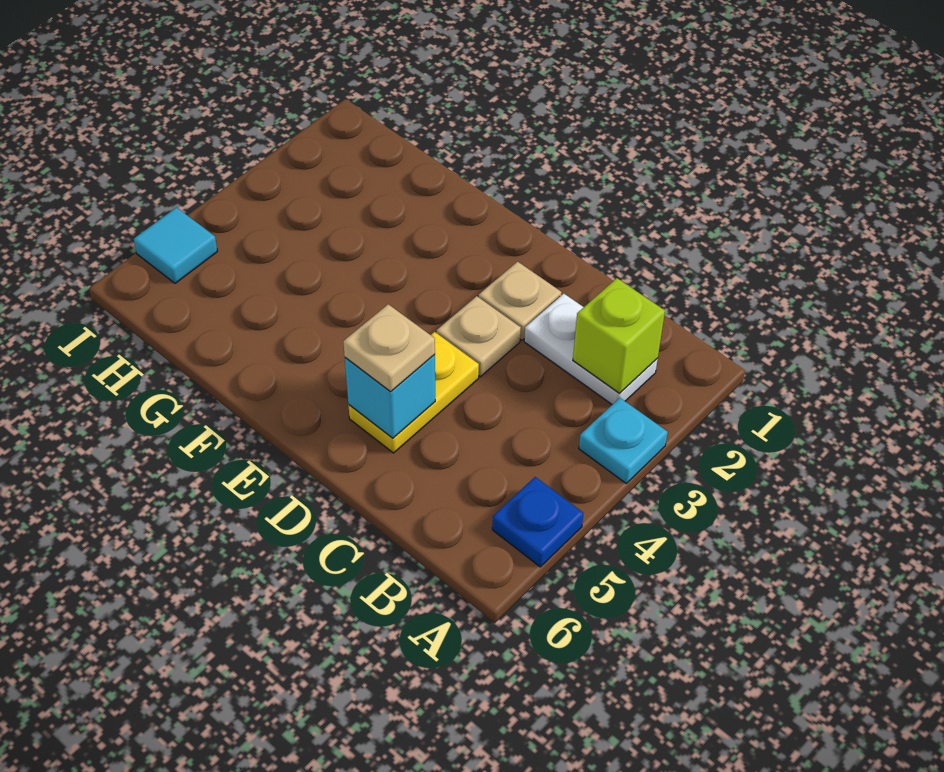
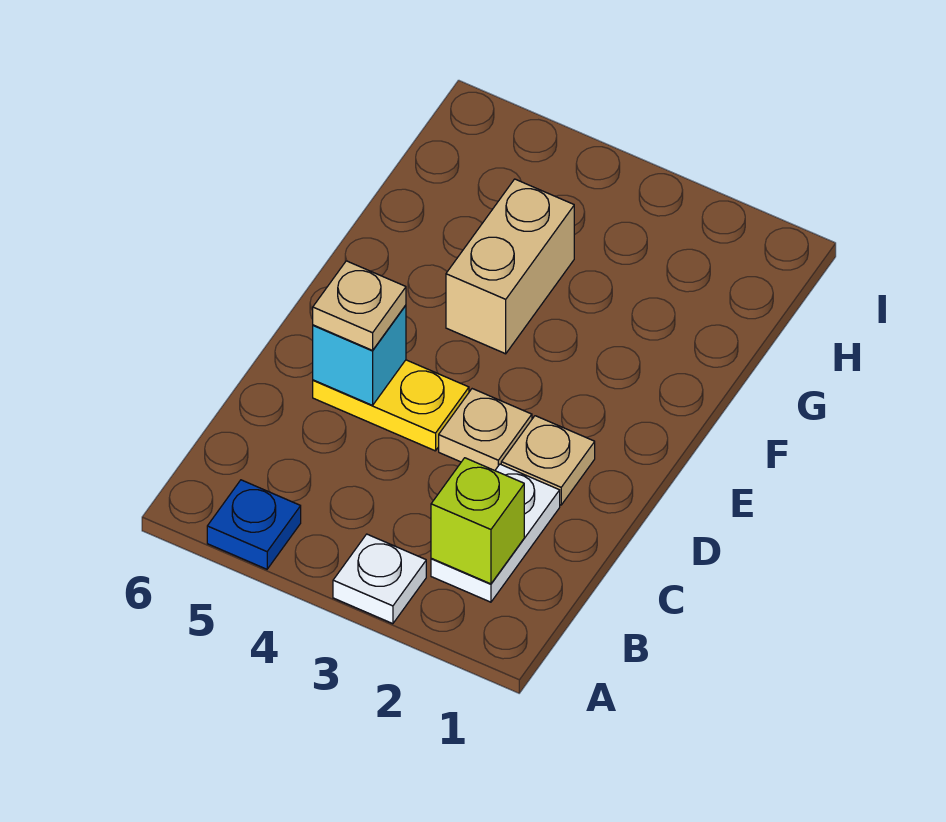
cyan 1x1 plate [579,398,668,483] -> white 1x1 plate [333,534,426,624]
none -> tan 1x2 brick [446,179,574,354]
cyan 1x1 tile [134,207,217,283] -> none

